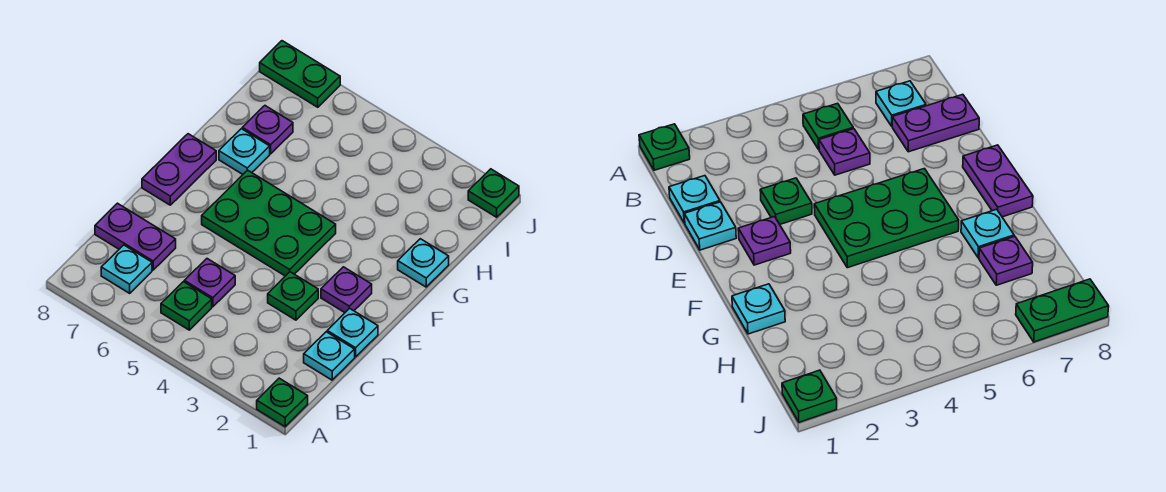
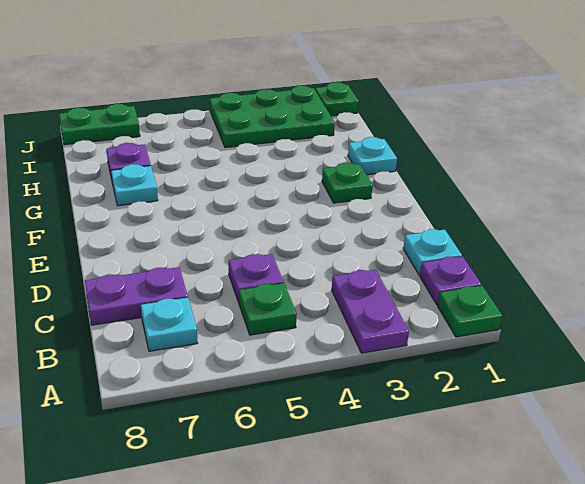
cyan 1x1 plate [327,308,378,357] -> none
green 1x1 plate [268,272,318,320] -> green 1x1 plate moved to [322,162,373,203]
purple 1x1 plate [321,267,372,313] -> purple 1x1 plate moved to [420,257,481,305]
green 2x3 plate [202,170,336,276] -> green 2x3 plate moved to [210,86,335,148]
purple 1x2 plate [142,134,216,205] -> purple 1x2 plate moved to [332,270,409,353]

